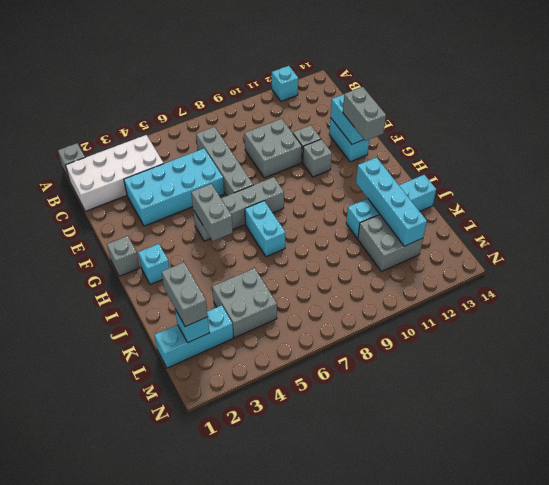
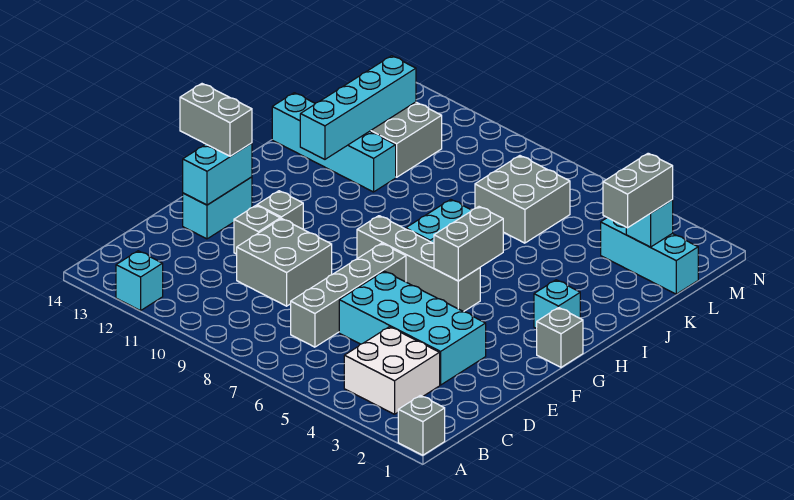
white 2x4 brick [65,135,164,211] -> white 2x2 brick [344,327,440,414]
grey 1x2 brick [343,87,386,141] -> grey 1x2 brick turned to [180,84,252,156]
grey 2x2 brick [212,268,277,338] -> grey 2x2 brick moved to [475,156,570,243]

